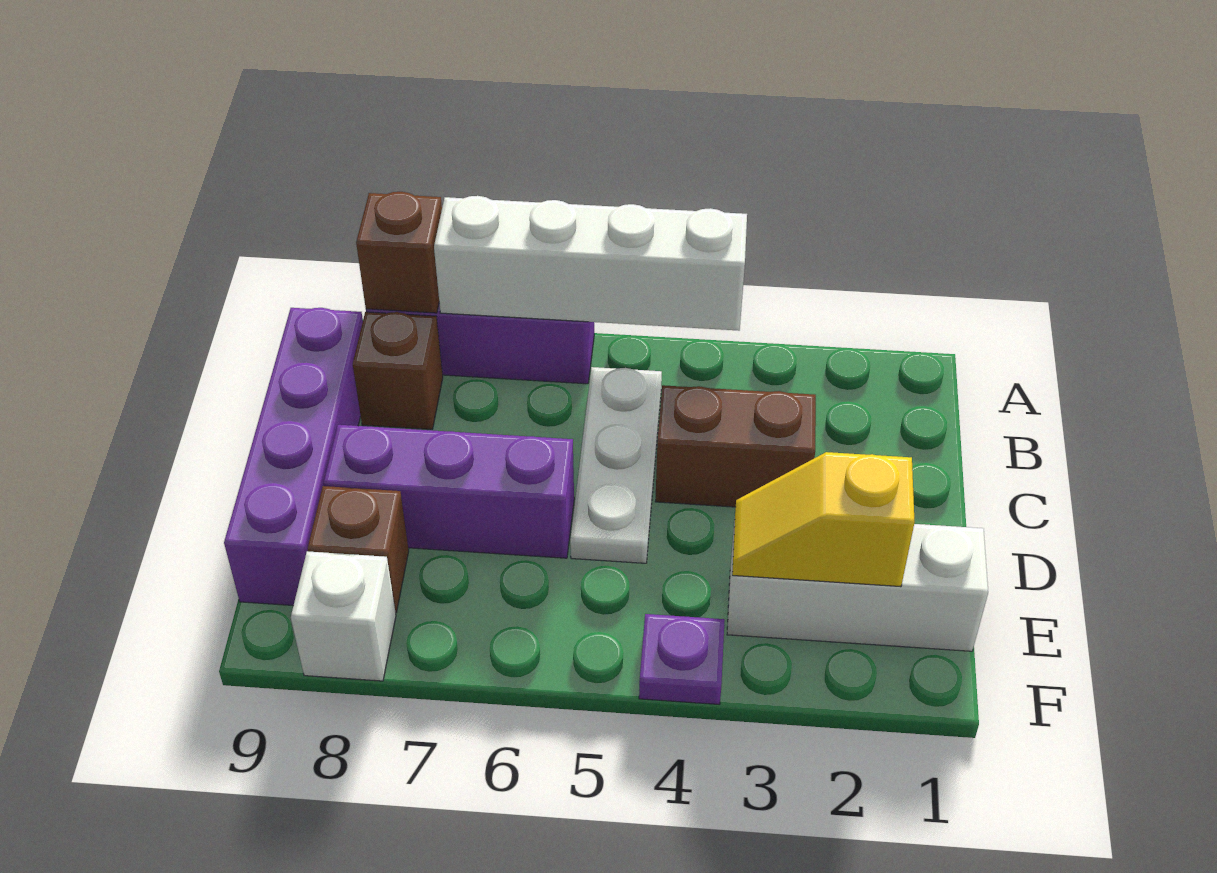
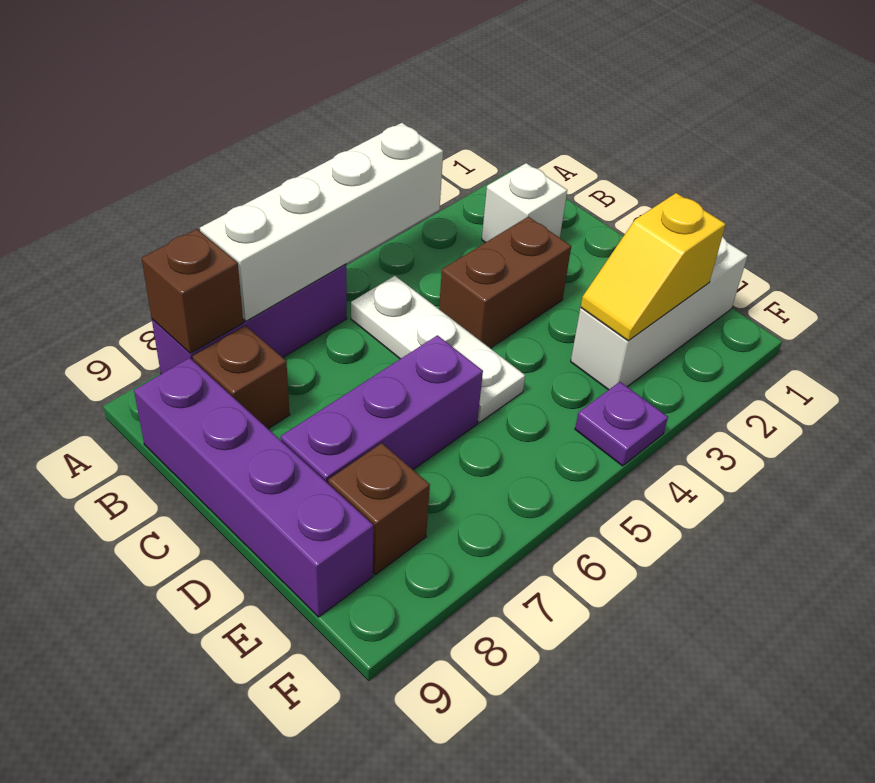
white 1x1 brick [291,551,396,681] -> white 1x1 brick moved to [482,163,567,243]

